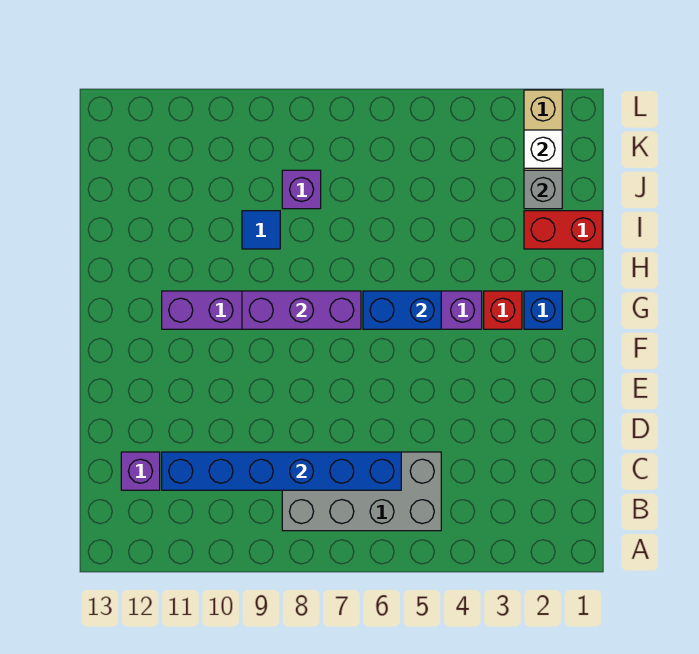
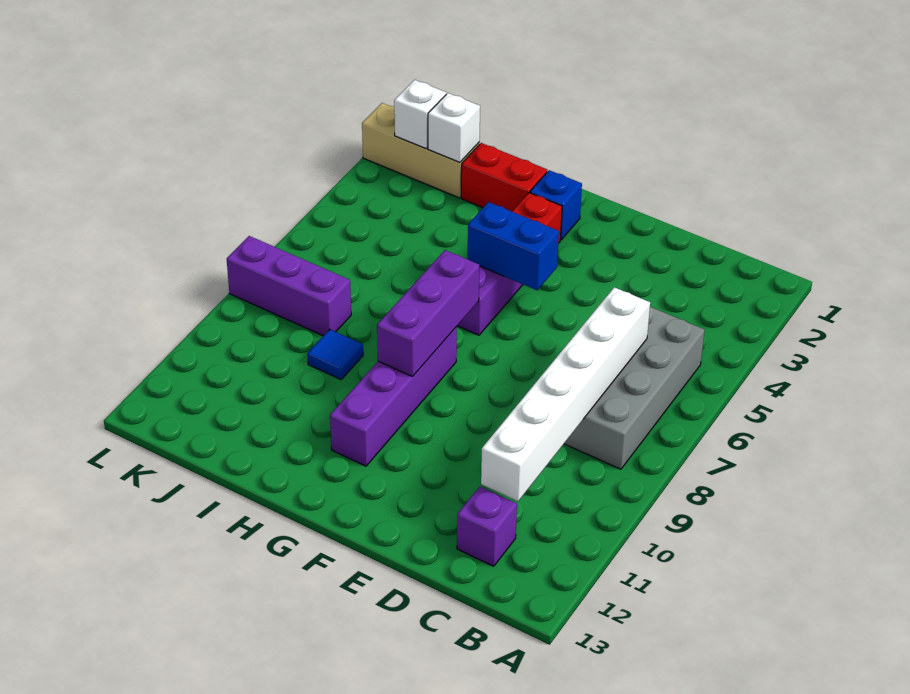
blue 1x6 brick [162,452,401,490] -> white 1x6 brick [481,287,650,501]
blue 1x2 brick [363,291,441,329] -> blue 1x2 brick turned to [468,202,559,290]
red 1x2 brick [524,211,602,249] -> red 1x2 brick turned to [461,143,547,211]
grey 1x1 brick [524,170,562,209] -> white 1x1 brick [428,93,480,162]
purple 1x1 brick [282,170,321,209] -> purple 1x3 brick [227,236,351,336]

